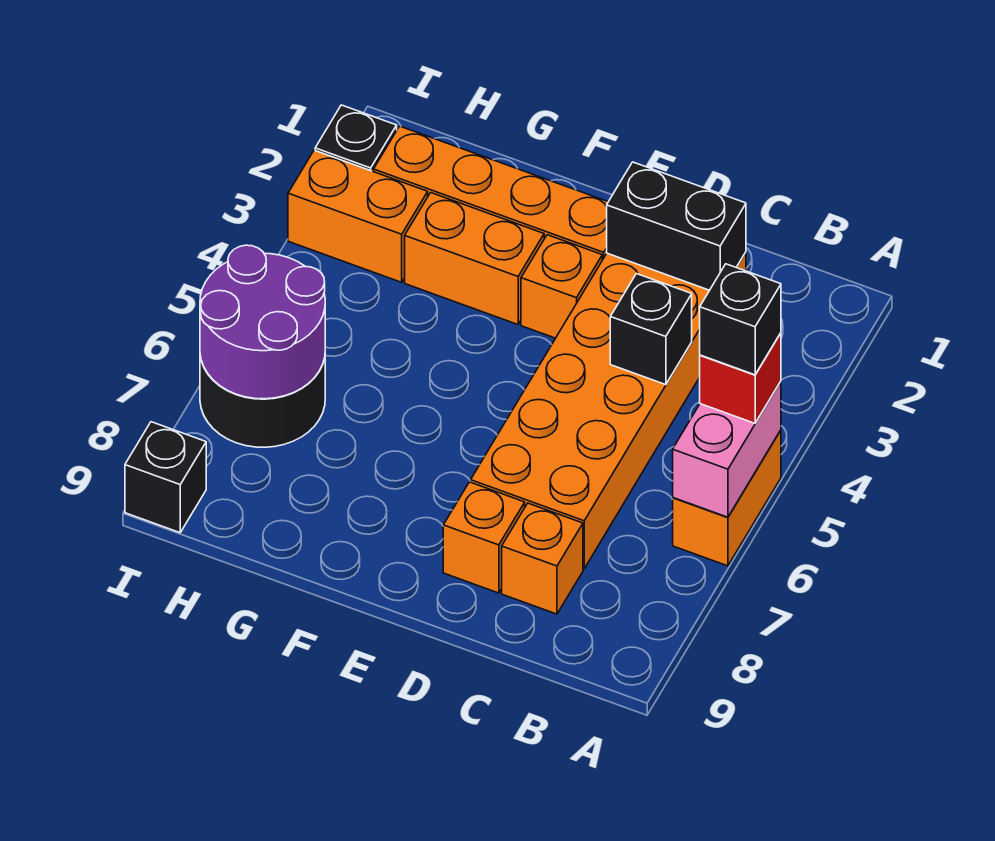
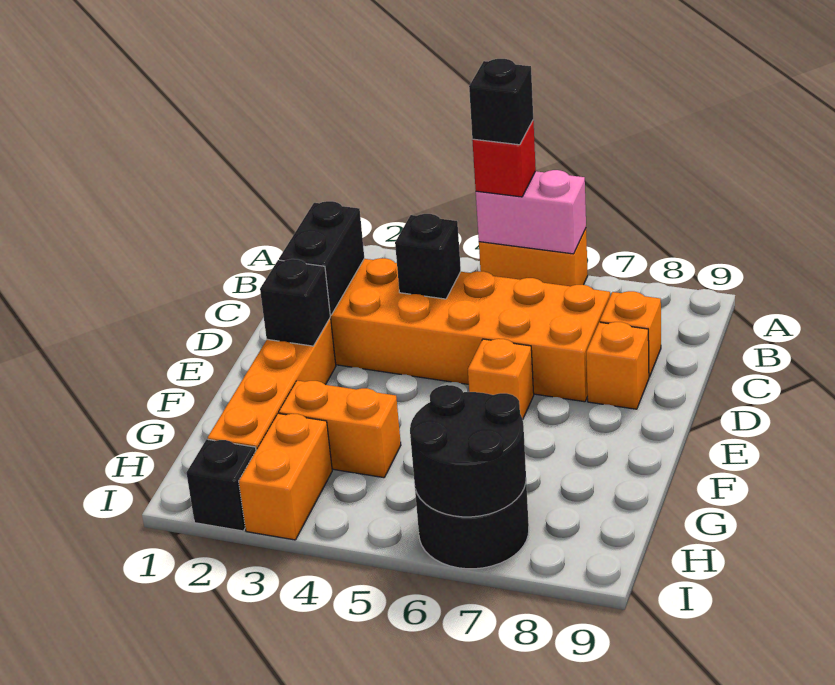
orange 1x1 brick [521,235,602,338] -> orange 1x1 brick moved to [468,339,534,419]
orange 1x2 brick [405,193,544,324] -> orange 1x2 brick turned to [279,381,401,478]
purple 2x2 round brick [200,245,325,399] -> black 2x2 round brick [410,385,526,517]
black 1x1 brick [125,422,206,533] -> black 1x1 brick moved to [260,259,330,346]

